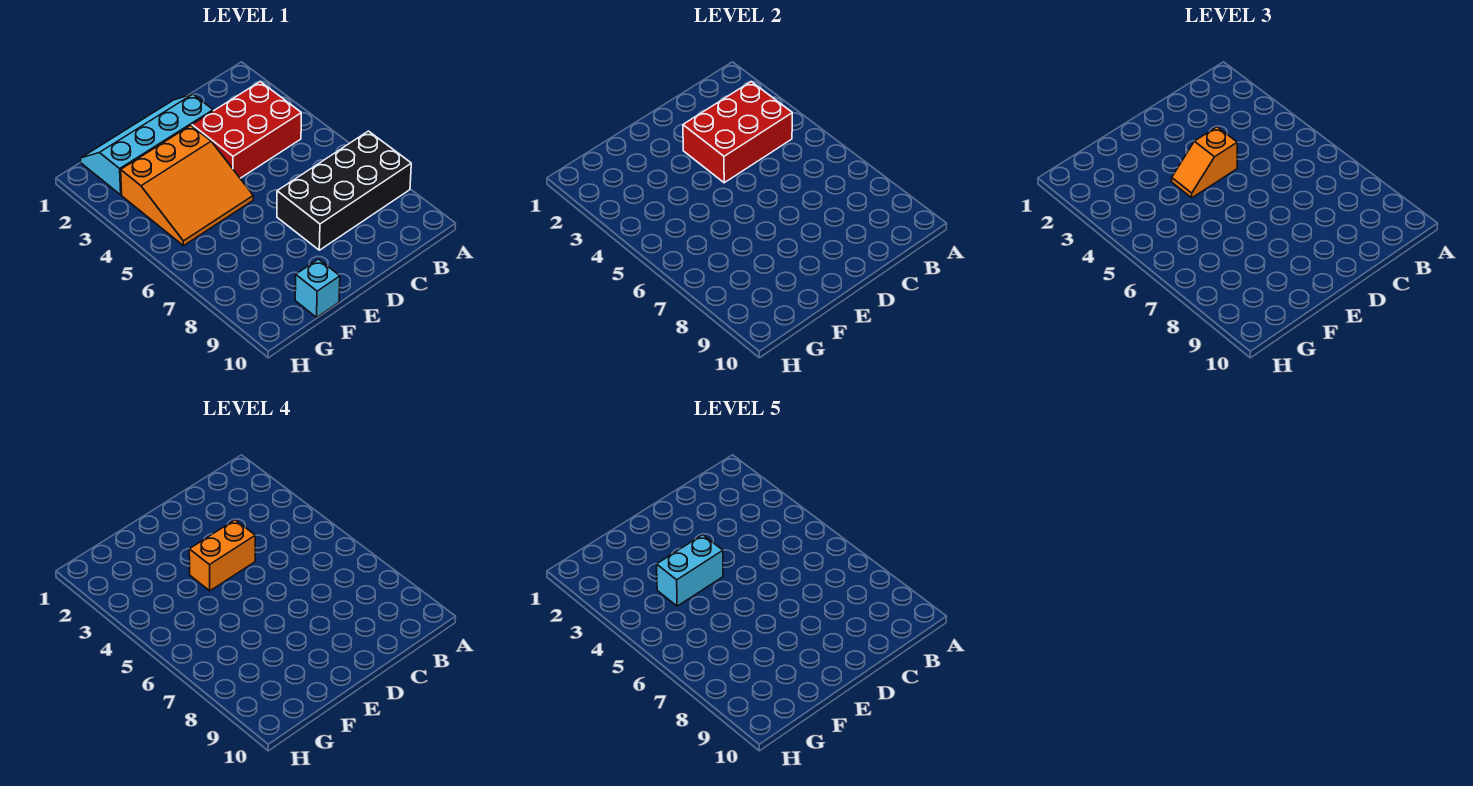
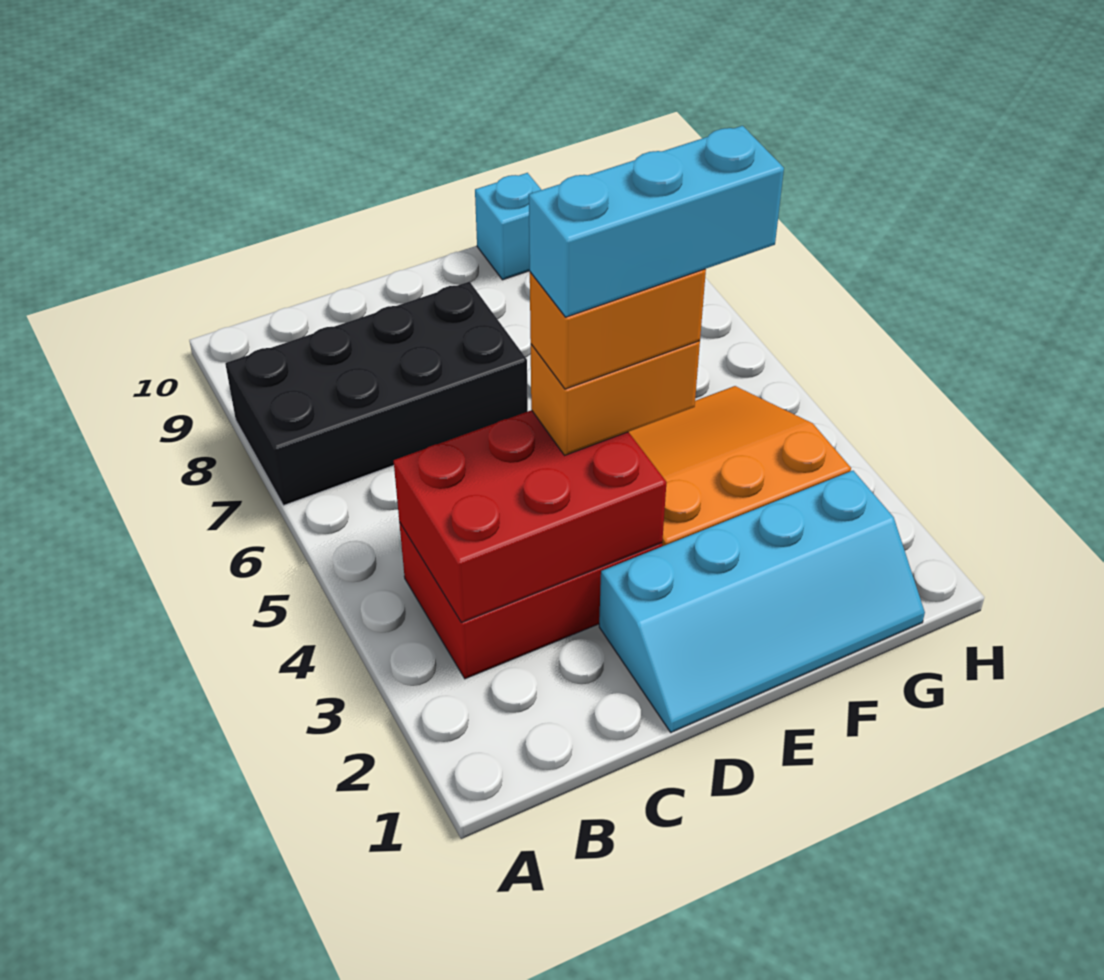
orange 1x2 slope [1172,127,1237,198] -> orange 1x2 brick [531,341,700,456]
cyan 1x2 brick [657,535,723,606] -> cyan 1x3 brick [529,126,784,317]

